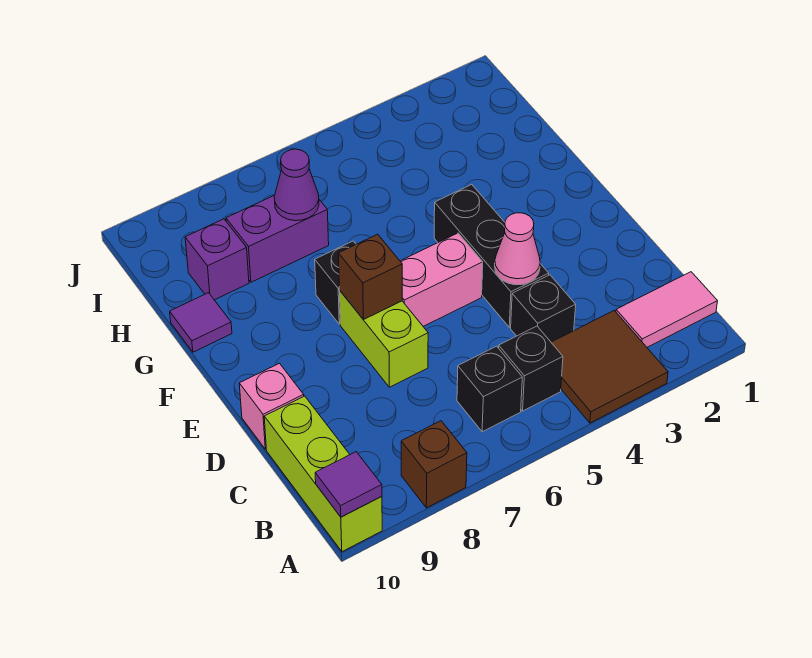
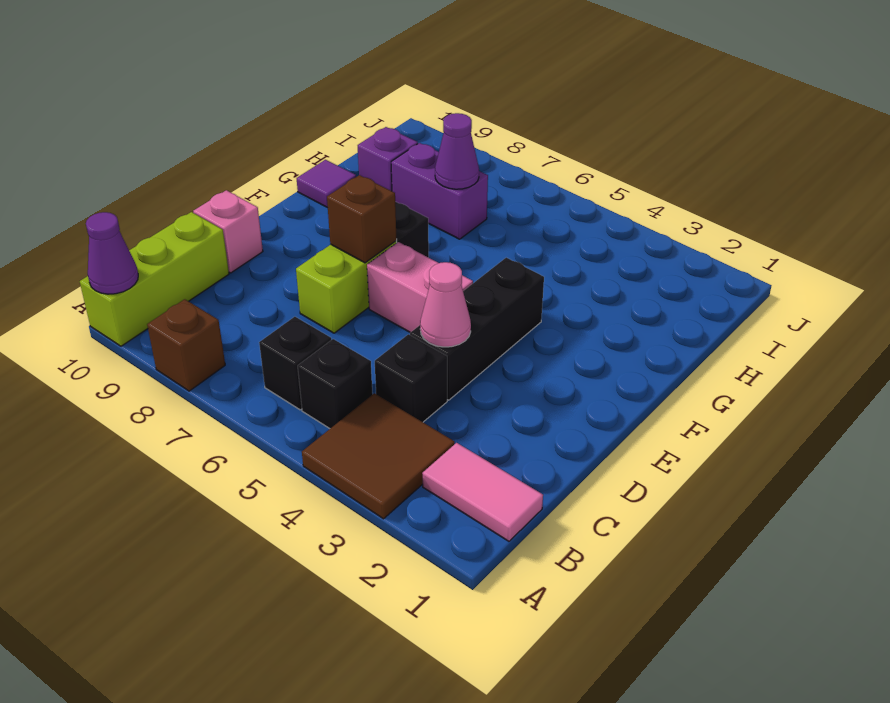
purple 1x1 tile [315,452,382,517] -> purple 1x1 cone [86,212,138,294]

